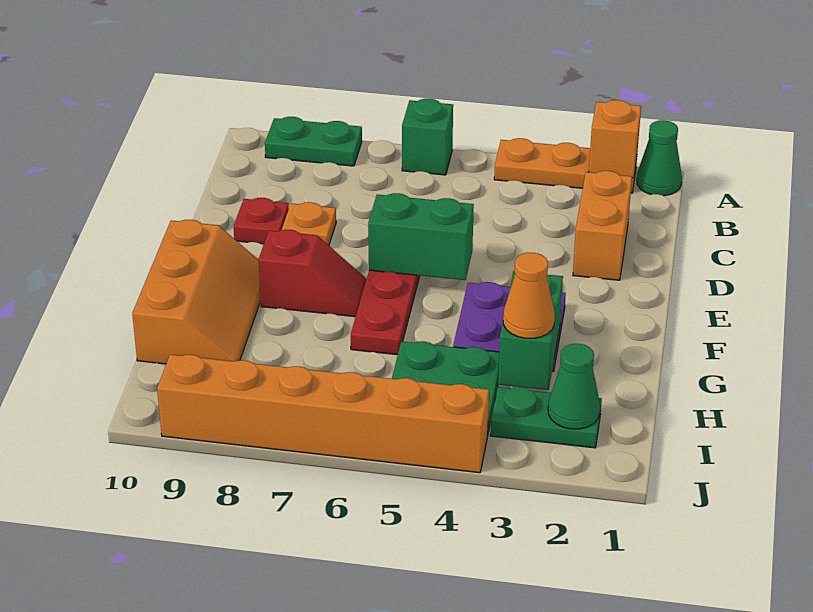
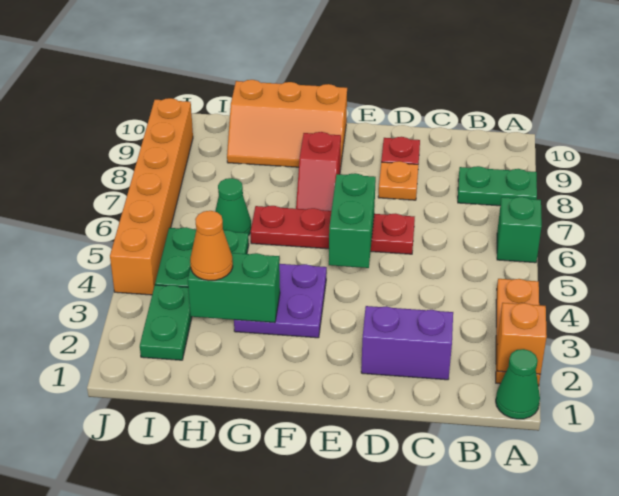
green 1x2 plate [265,117,362,166] -> green 1x2 plate turned to [458,166,537,206]
orange 1x2 brick [573,171,632,280] -> purple 1x2 brick [361,306,453,380]
green 1x1 cone [548,344,600,429] -> green 1x1 cone moved to [215,178,251,236]

